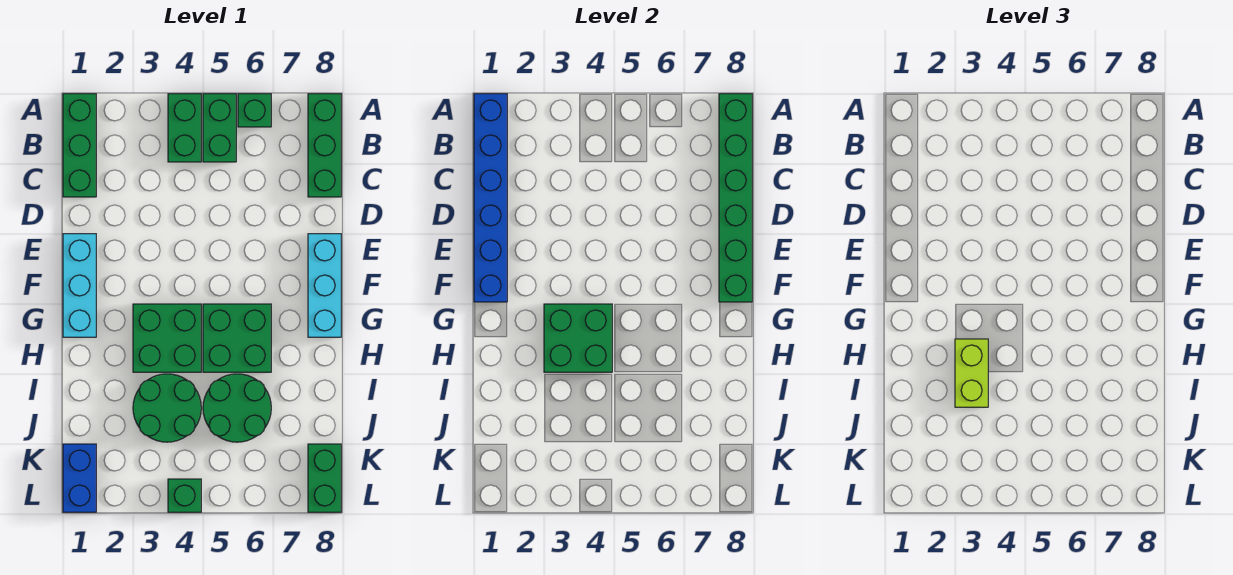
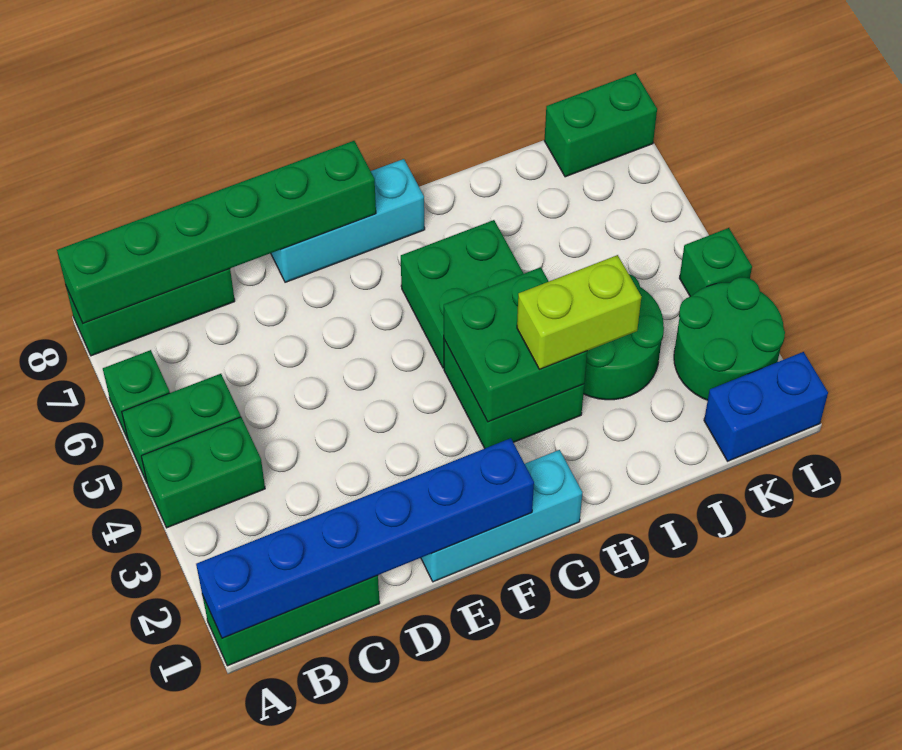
green 2x2 round brick [203,374,271,442] -> green 2x2 round brick moved to [674,277,785,400]

